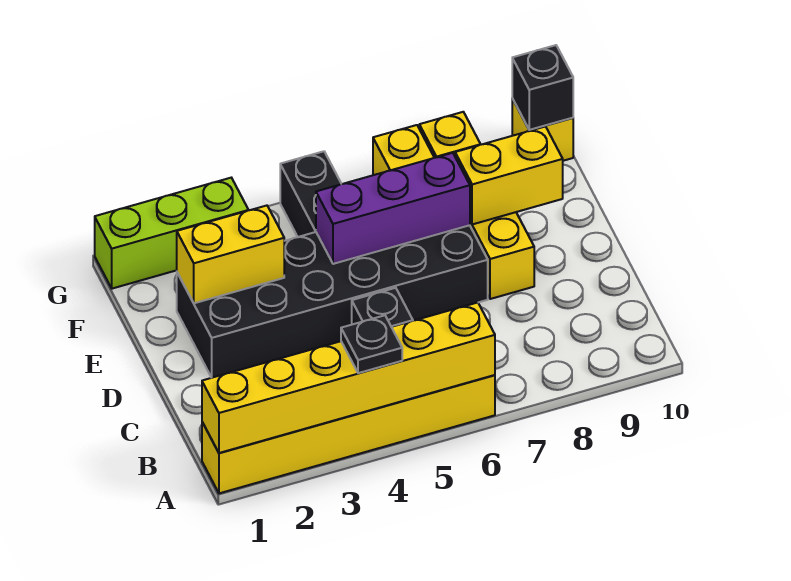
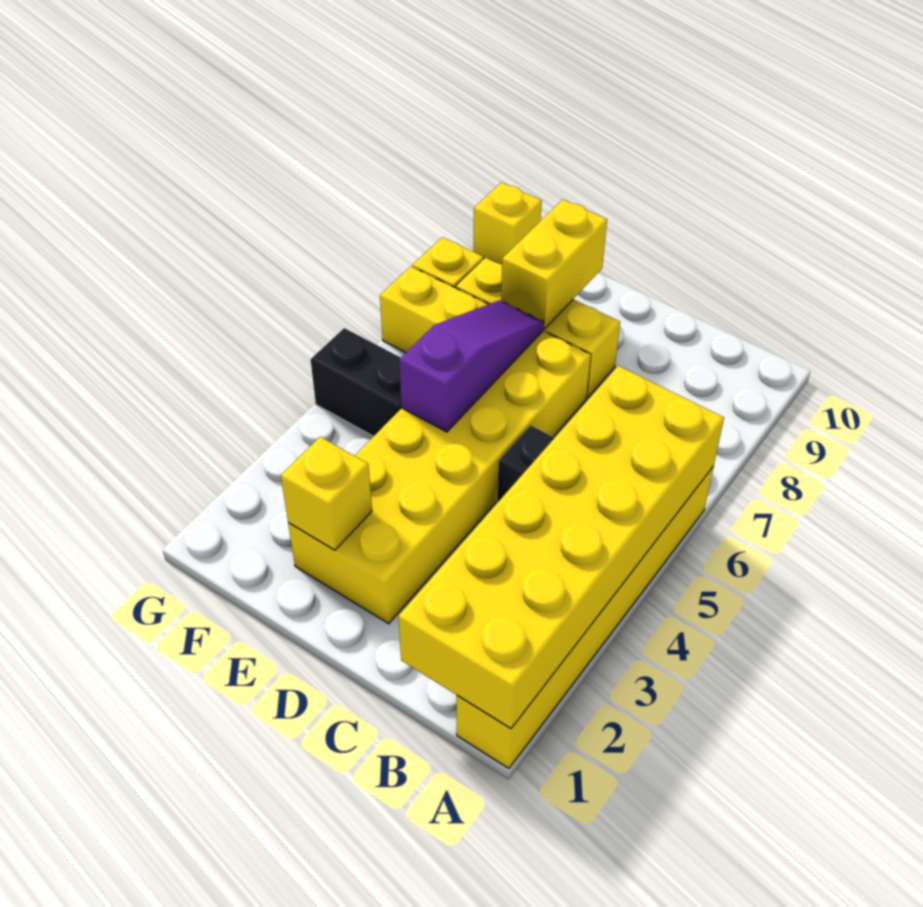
yellow 1x6 brick [202,303,495,453] -> yellow 2x6 brick [398,366,724,728]
black 1x1 plate [341,315,402,373] -> none
black 2x6 brick [177,225,488,378] -> yellow 2x6 brick [288,331,591,624]
yellow 1x2 brick [177,206,284,303] -> yellow 1x1 brick [281,437,372,550]
purple 1x3 brick [316,153,470,264] -> purple 1x3 slope [399,300,544,432]
lime 1x3 brick [95,178,248,289] -> none
black 1x1 brick [512,45,573,130] -> none

